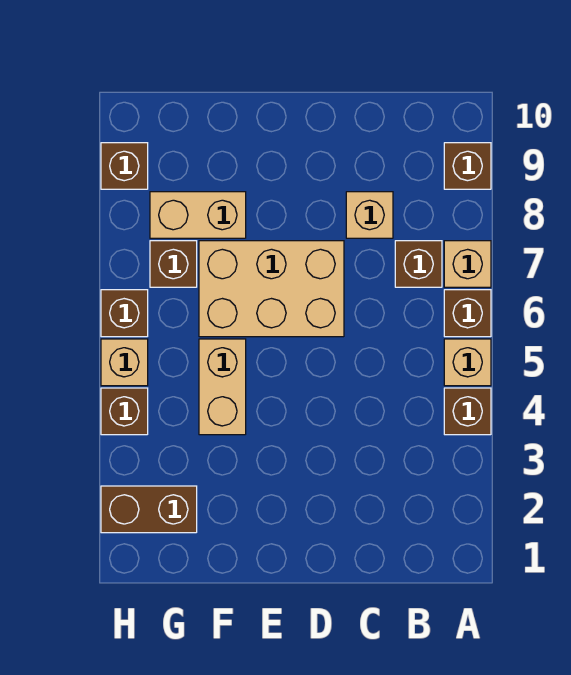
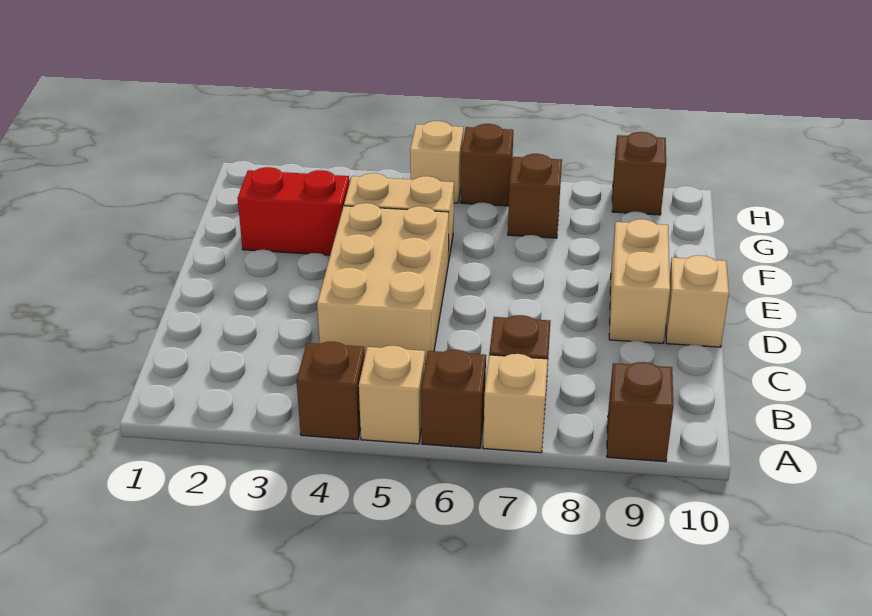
tan 1x1 brick [346,192,393,238] -> tan 1x1 brick moved to [666,255,729,347]
tan 2x3 brick [199,241,344,337] -> tan 2x3 brick moved to [317,203,449,364]
none -> red 1x2 brick [238,167,349,255]
tan 1x2 brick [150,192,246,238] -> tan 1x2 brick moved to [609,219,670,343]
brown 1x2 brick [101,486,197,533] -> none
brown 1x1 brick [101,388,148,435] -> none

